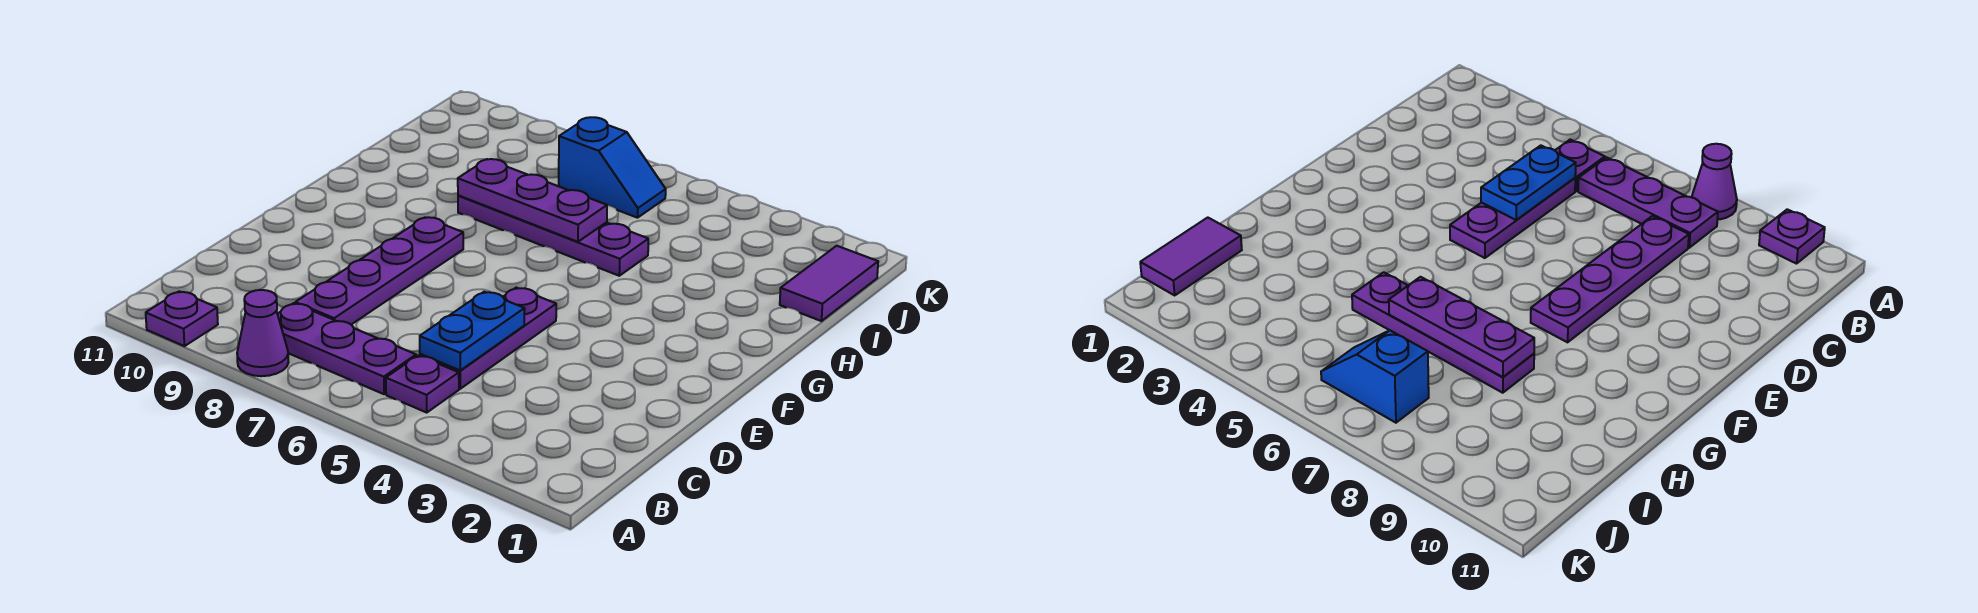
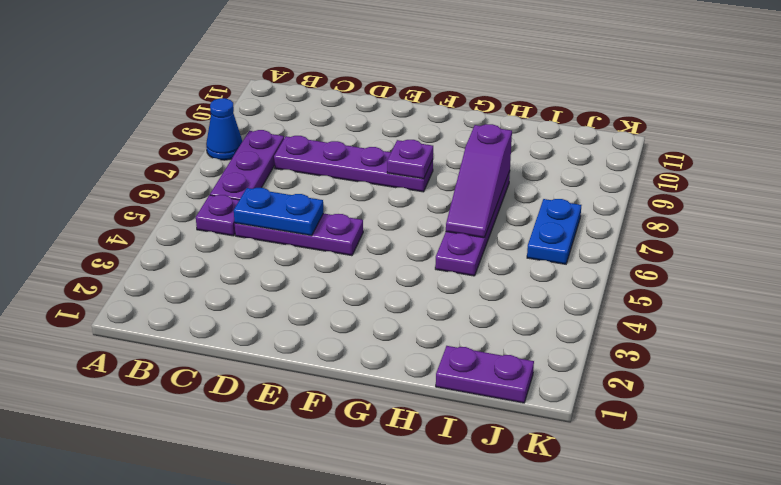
purple 1x1 cone [237,290,288,376] -> blue 1x1 cone [206,98,242,160]
purple 1x1 plate [146,291,218,346] -> purple 1x1 plate moved to [387,140,433,179]
purple 1x3 plate [458,159,607,242] -> purple 1x3 slope [446,124,512,238]
purple 1x2 tile [780,246,878,321] -> purple 1x2 plate [436,346,534,403]
blue 1x2 slope [559,117,666,218] -> blue 1x2 plate [527,199,581,264]

